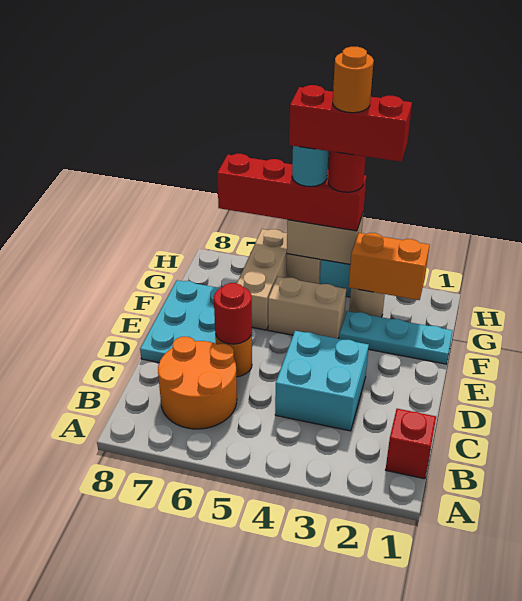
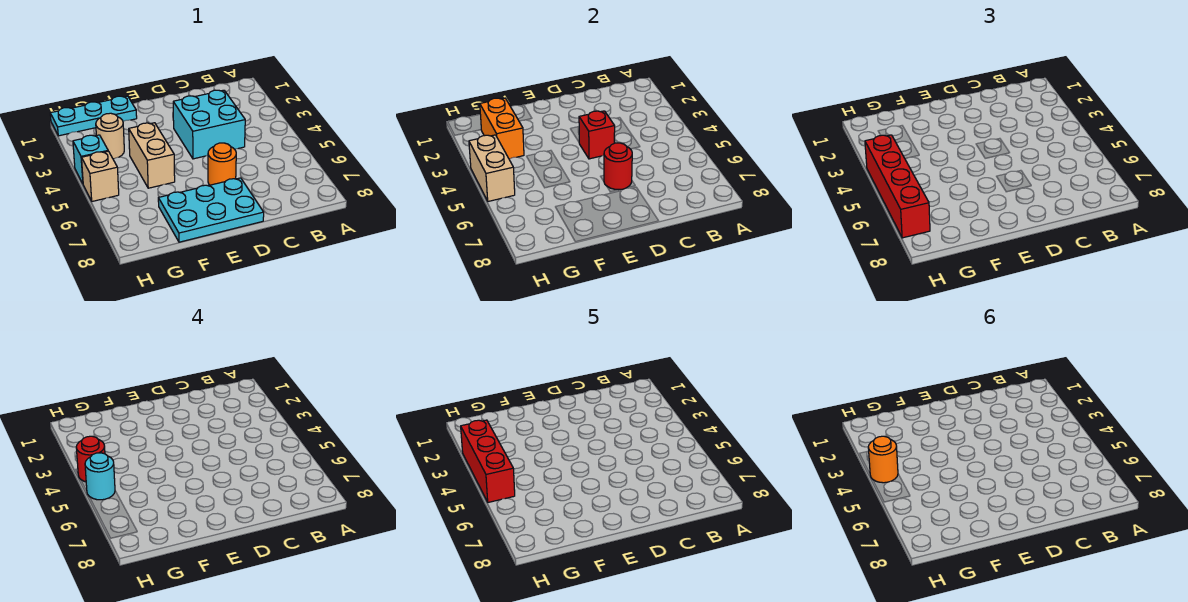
red 1x1 brick [386,409,436,479] -> red 1x1 brick moved to [579,111,615,159]
orange 2x2 round brick [158,337,237,429] -> none
cyan 1x3 plate [339,311,453,364] -> cyan 1x3 plate turned to [50,96,137,136]
tan 1x3 brick [237,229,287,330] -> none

